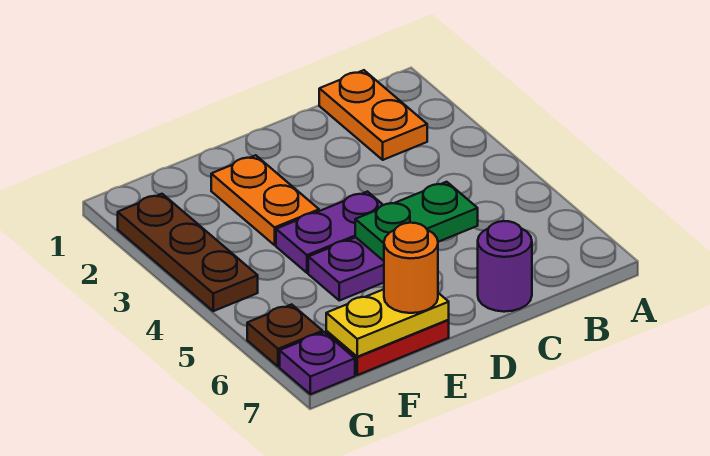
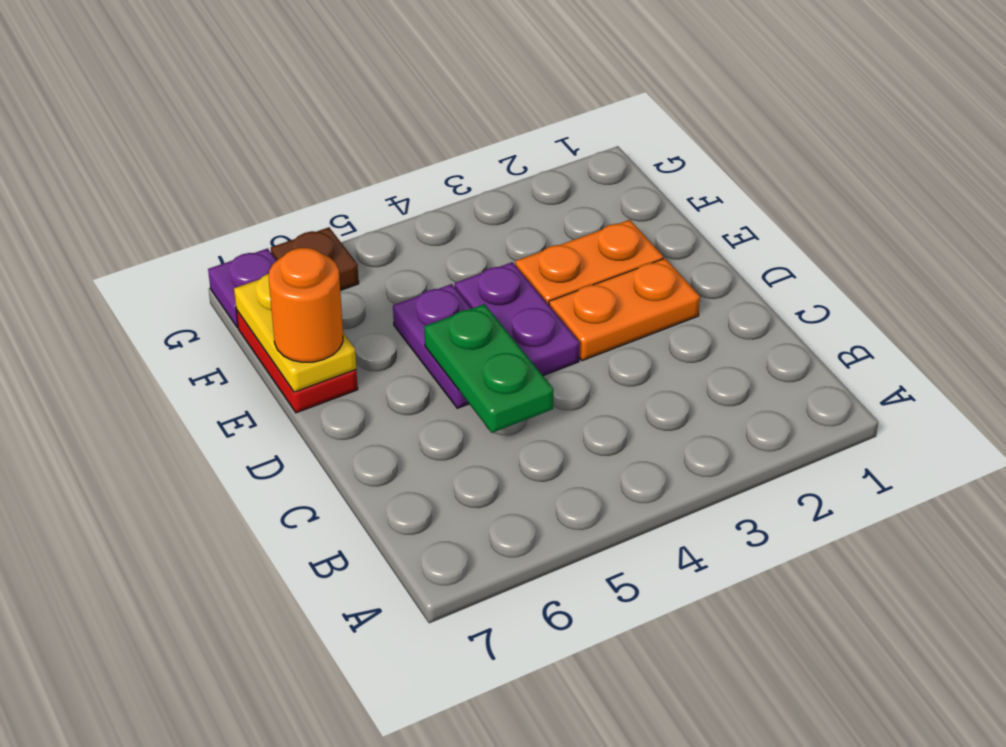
orange 1x2 plate [319,70,427,160] -> orange 1x2 plate moved to [549,258,700,361]
purple 1x1 round brick [478,221,532,312] -> none
brown 1x3 plate [118,194,258,311] -> none

